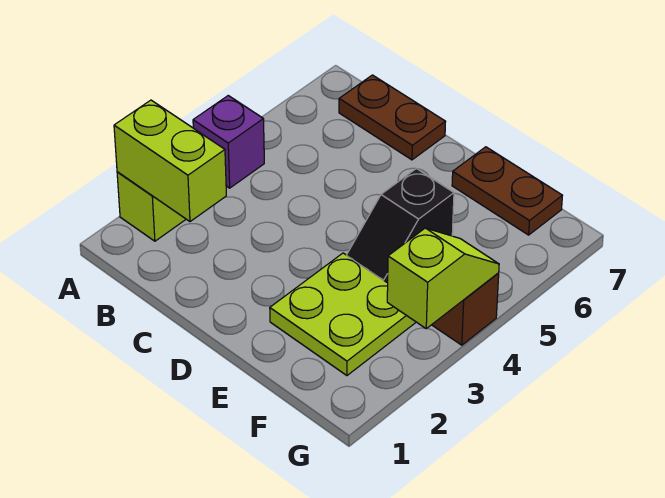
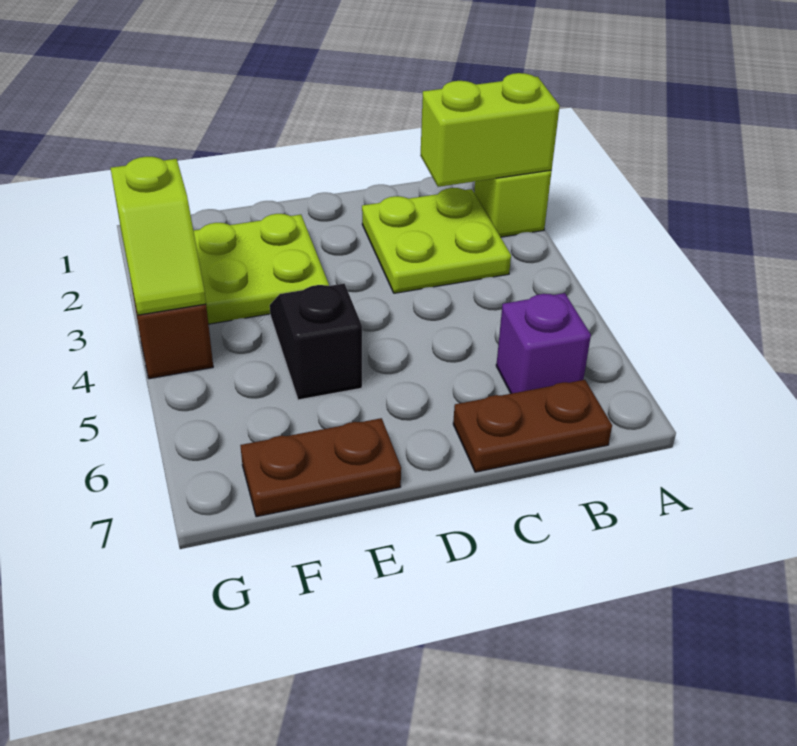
purple 1x1 brick [193,96,264,188] -> purple 1x1 brick moved to [496,293,591,394]
none -> lime 2x2 plate [362,188,511,293]

